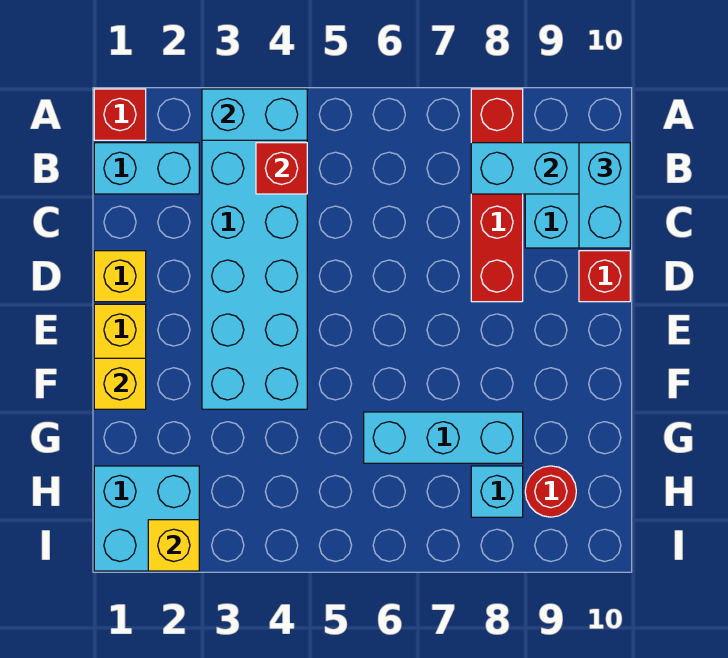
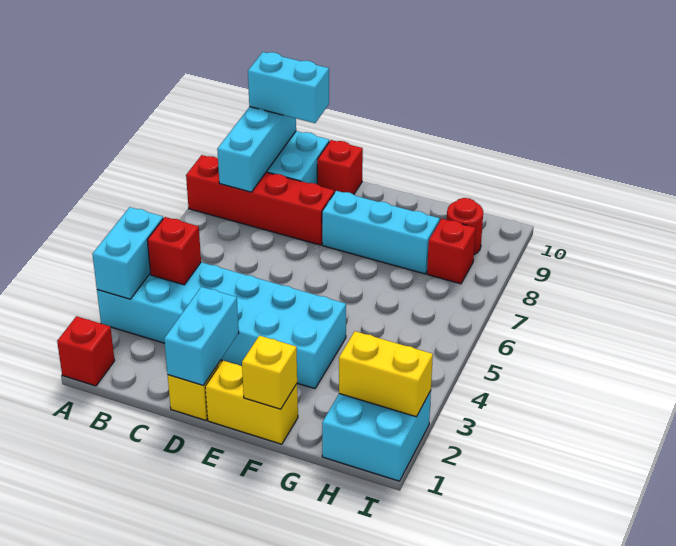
cyan 1x2 brick [94,143,199,194] -> cyan 1x2 brick moved to [164,287,239,385]
cyan 1x3 brick [364,412,523,463] -> cyan 1x3 brick turned to [322,191,440,274]
cyan 1x1 brick [471,466,523,517] -> red 1x1 brick [427,219,476,284]
yellow 1x1 brick [148,520,199,571] -> yellow 1x2 brick [339,331,433,417]

